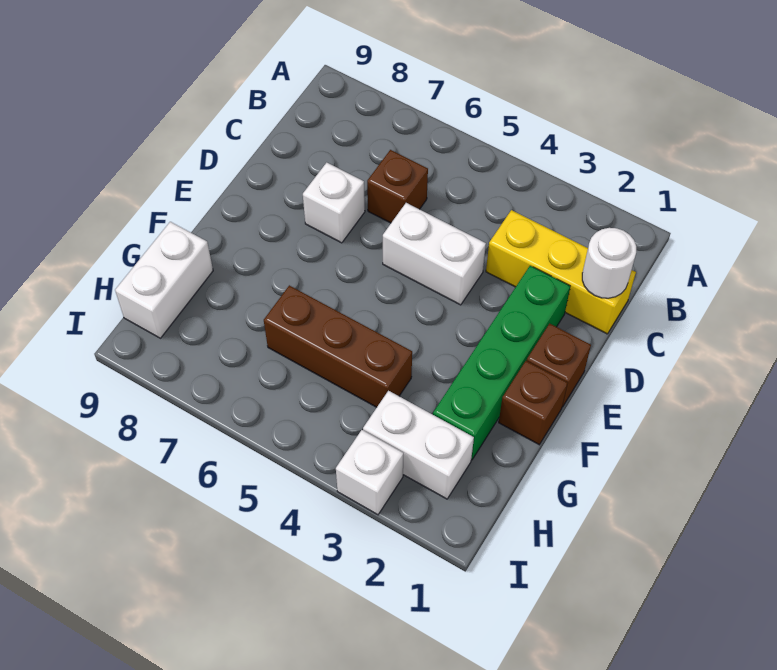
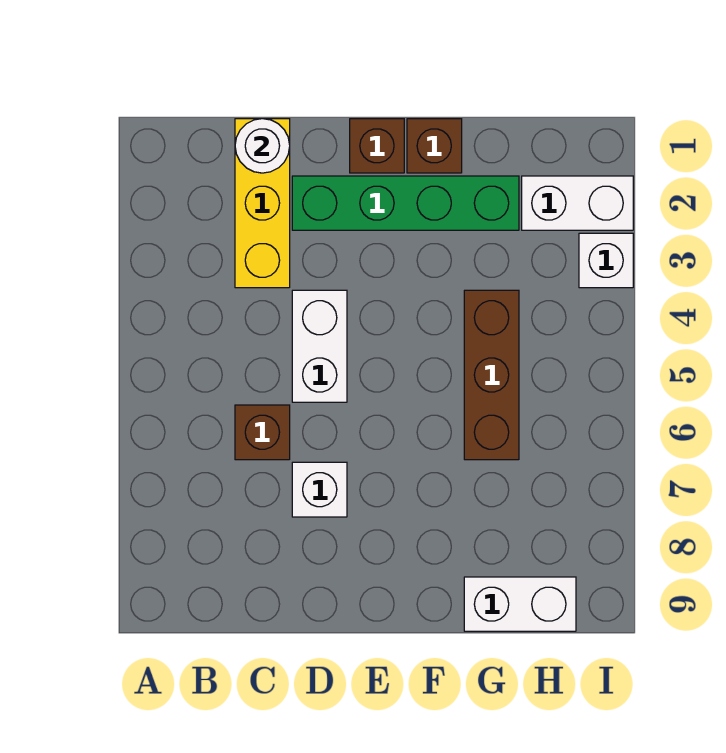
white 1x2 brick [363,391,474,499] -> white 1x2 brick turned to [522,176,633,230]

